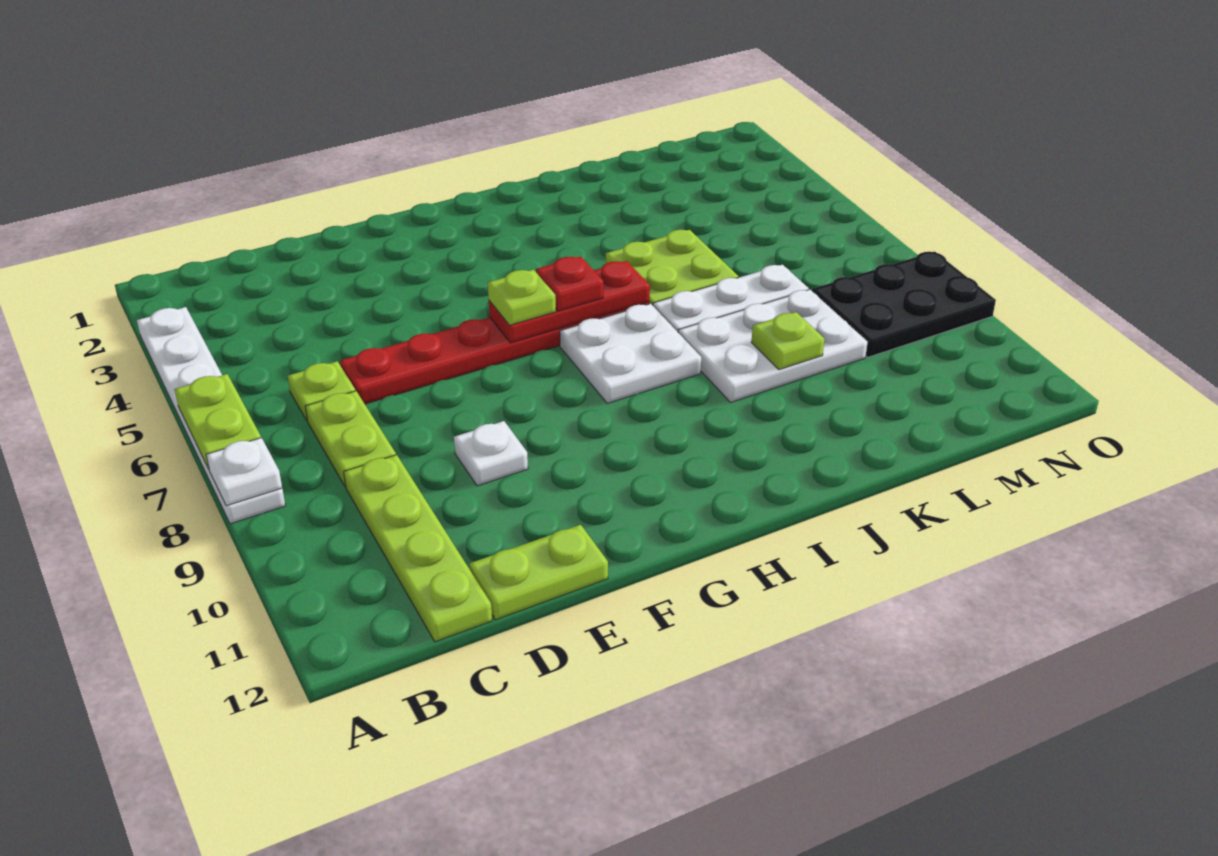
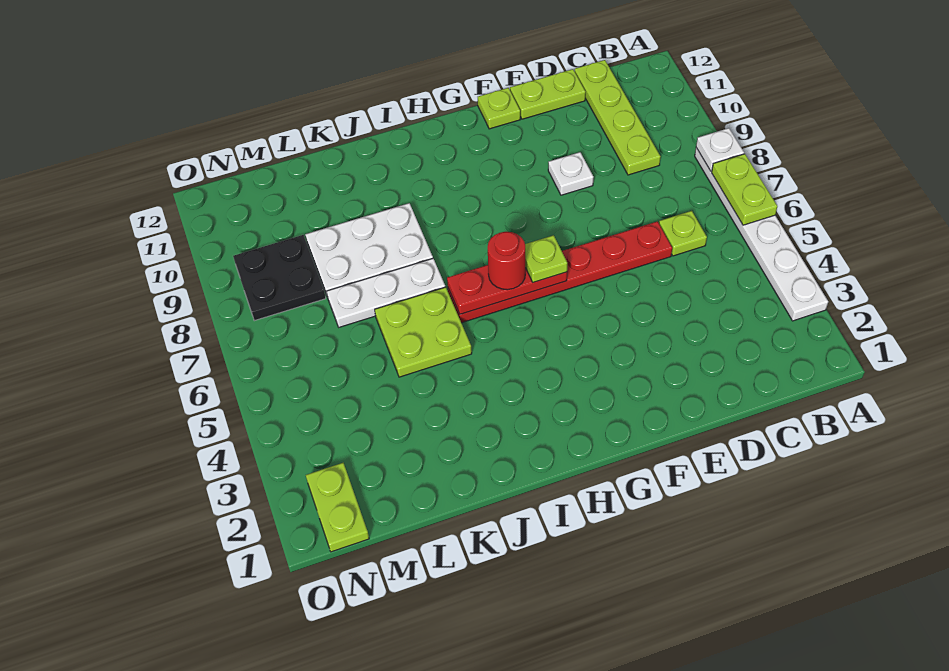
lime 1x2 plate [305,391,396,487] -> lime 1x2 plate moved to [306,463,369,552]
red 1x1 plate [536,256,603,311] -> red 1x1 round brick [488,232,525,290]
white 2x2 plate [560,304,701,403] -> none
lime 1x1 plate [751,312,824,370] -> lime 1x1 plate moved to [478,88,520,129]
black 2x3 plate [812,252,996,357] -> black 2x2 plate [233,235,326,321]

